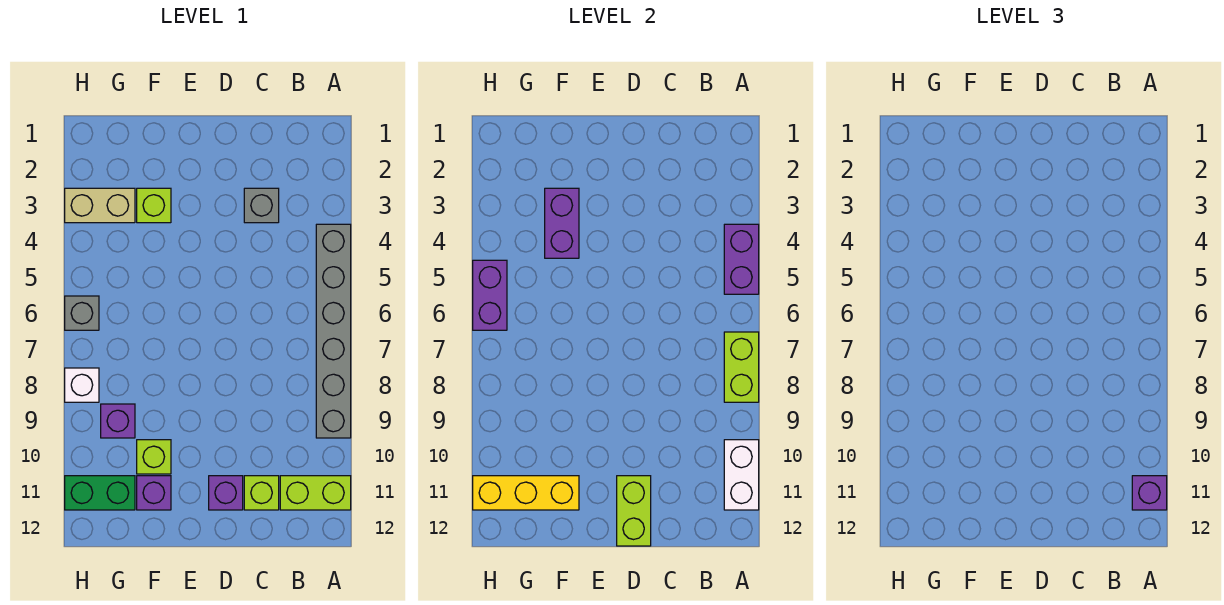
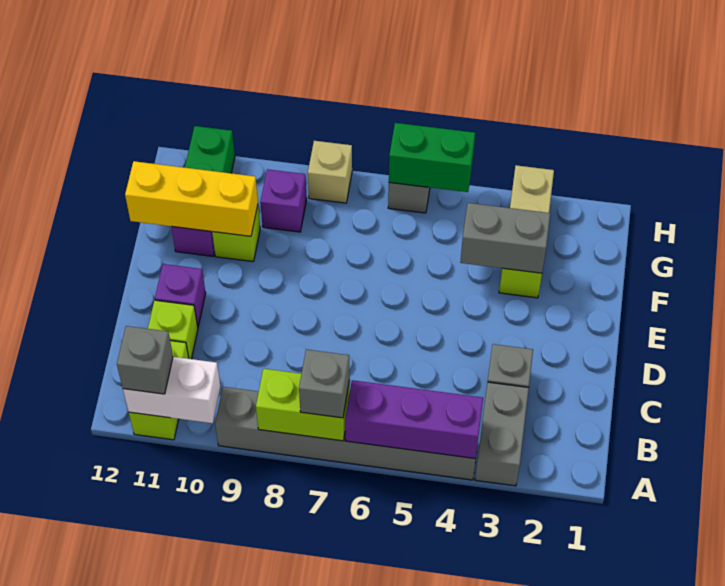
none -> grey 1x2 brick [475,382,529,486]
purple 1x2 brick [724,224,759,294] -> purple 1x3 brick [345,380,483,459]
none -> grey 1x1 brick [299,349,350,418]
purple 1x1 brick [1132,476,1167,510] -> grey 1x1 brick [117,326,173,394]
lime 1x2 brick [617,476,651,546] -> none
purple 1x2 brick [545,188,579,258] -> grey 1x2 brick [460,203,550,273]
yellow 1x3 brick [473,476,579,510] -> yellow 1x3 brick turned to [125,161,258,236]
purple 1x2 brick [473,260,507,330] -> green 1x2 brick [389,123,475,192]
white 1x1 brick [65,368,99,402] -> tan 1x1 brick [308,141,352,203]

